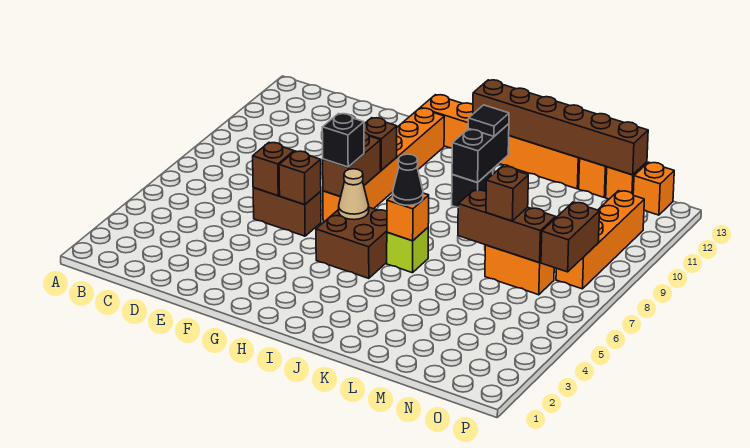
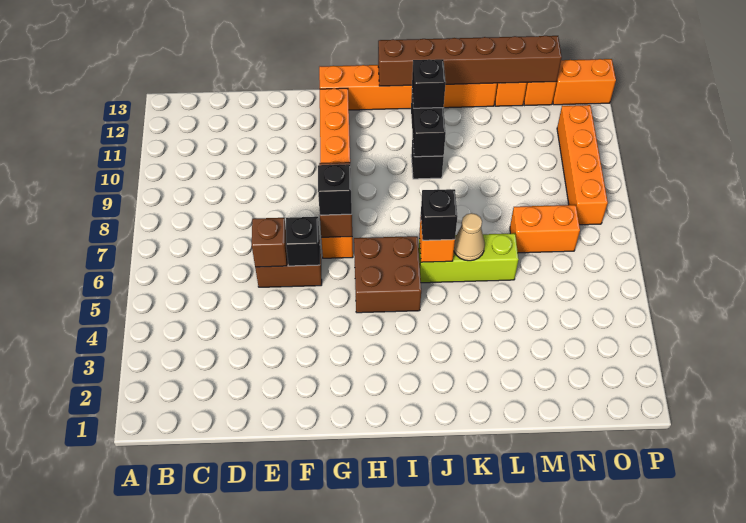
brown 1x1 brick [279,151,321,205] -> black 1x1 brick [286,217,320,266]
brown 1x1 brick [364,118,397,170] -> none
tan 1x1 cone [339,169,369,220] -> tan 1x1 cone moved to [454,213,485,261]
lime 1x1 brick [387,228,428,273] -> lime 1x3 brick [419,233,519,283]
black 1x1 cone [393,154,423,205] -> black 1x1 brick [421,189,457,240]
black 1x1 tile [468,105,509,136] -> black 1x1 brick [412,59,446,108]
brown 1x3 brick [458,190,556,263] -> none
brown 1x1 brick [486,166,528,221] -> none
brown 1x2 brick [541,202,599,272] -> none
orange 1x1 brick [633,162,674,215] -> orange 1x2 brick [553,59,616,105]

